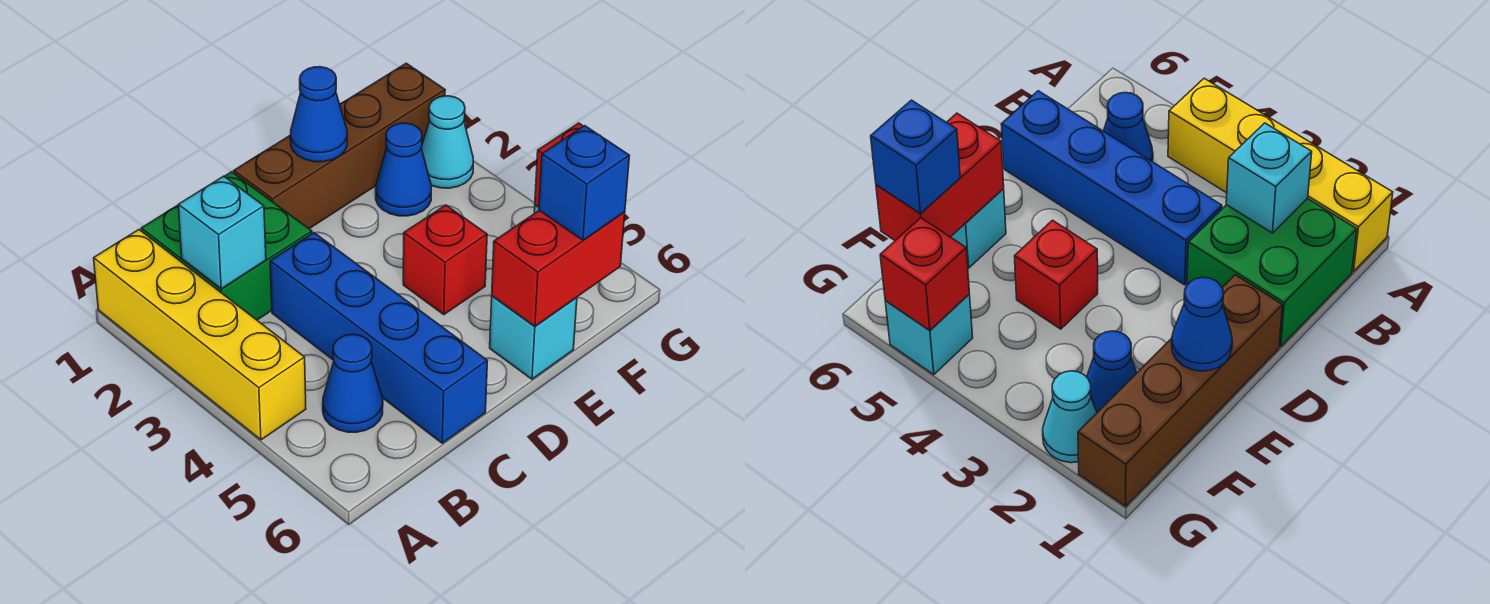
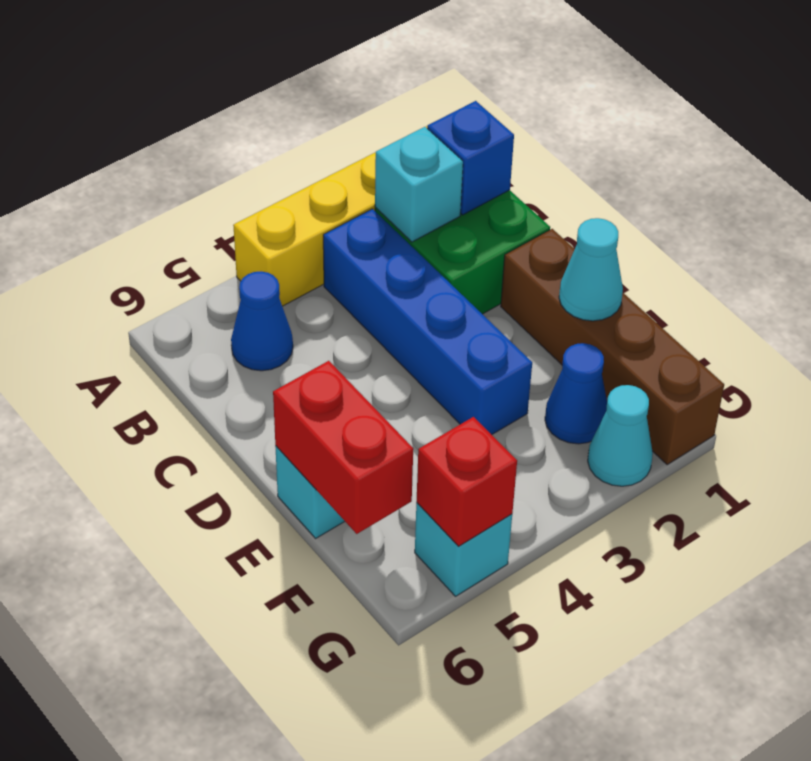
blue 1x4 brick [270,233,487,443] -> blue 1x4 brick turned to [323,209,532,435]
blue 1x1 cone [290,67,347,162] -> cyan 1x1 cone [559,218,623,321]
red 1x1 brick [403,205,487,315] -> none
blue 1x1 brick [539,126,629,240] -> blue 1x1 brick moved to [427,101,514,215]

